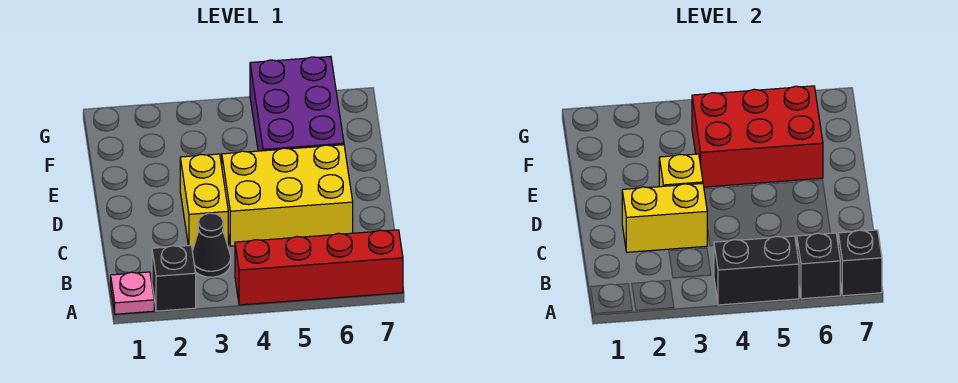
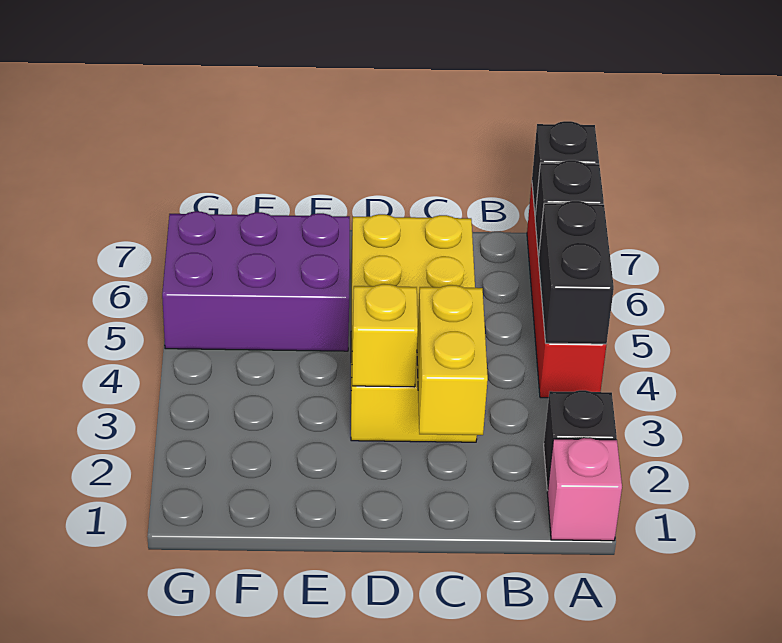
pink 1x1 plate [111,272,154,314] -> pink 1x1 brick [547,438,622,541]
black 1x1 cone [192,213,231,277] -> none
red 2x3 brick [692,86,823,187] -> none

